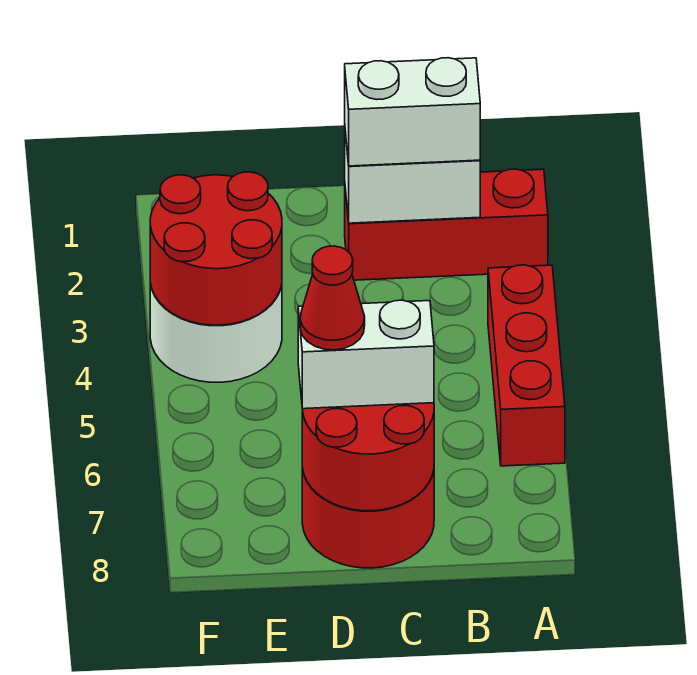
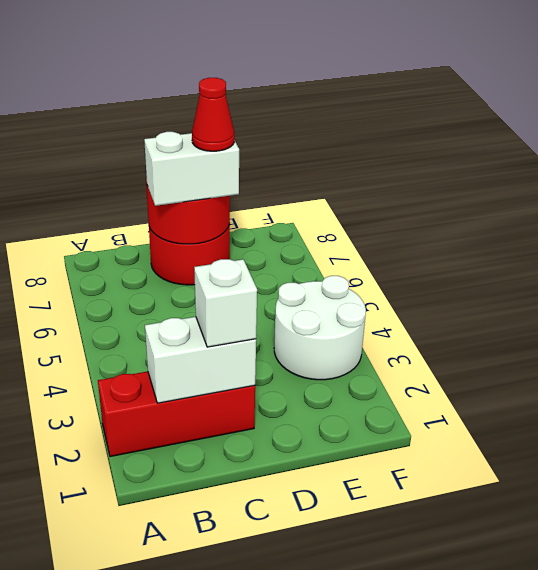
red 1x3 brick [488,265,565,466] -> none
white 1x2 brick [345,58,480,166] -> white 1x1 brick [194,259,257,347]
red 2x2 round brick [150,172,282,325] -> none

